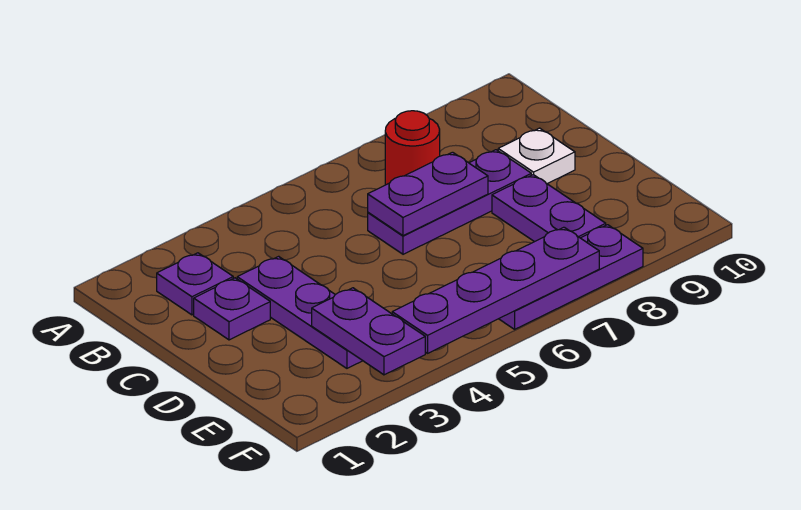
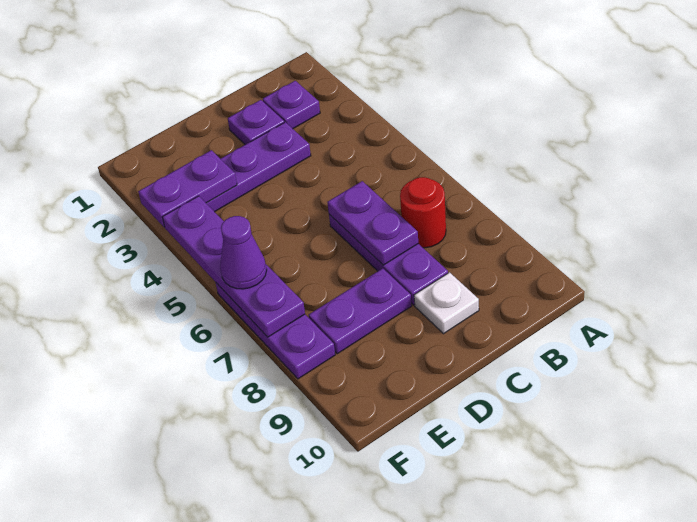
none -> purple 1x1 cone [220,216,267,289]

